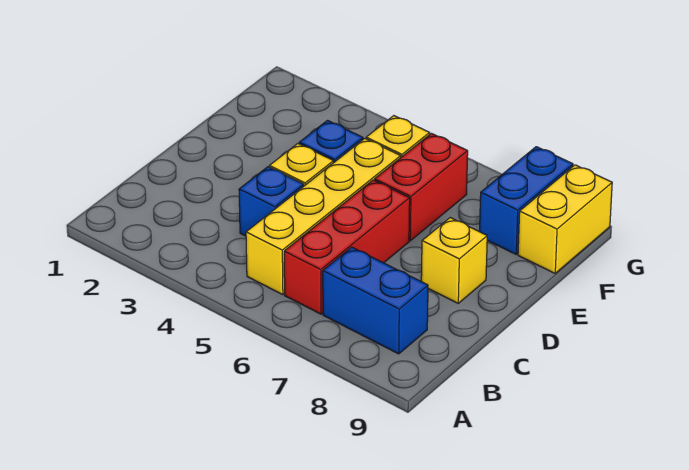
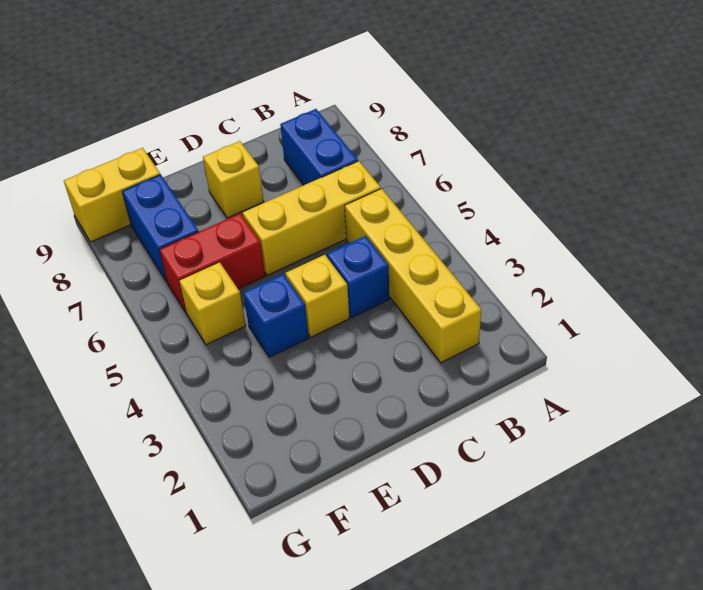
yellow 1x4 brick [246,139,401,295] -> yellow 1x4 brick turned to [345,189,481,363]
red 1x3 brick [284,180,410,314] -> yellow 1x3 brick [243,161,381,275]
blue 1x2 brick [480,147,573,254] -> blue 1x2 brick turned to [122,174,199,282]

